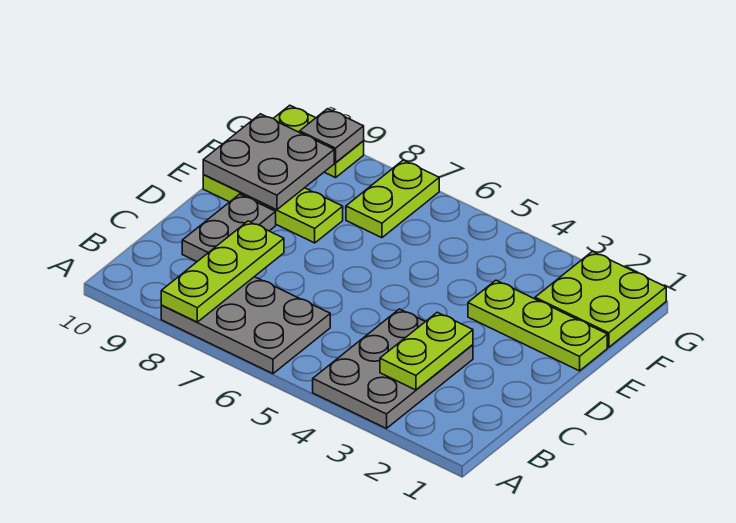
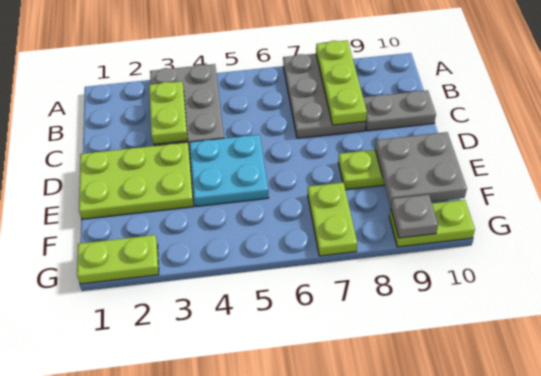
grey 2x3 plate [161,277,330,374] -> grey 2x3 plate turned to [283,54,366,138]
grey 1x2 plate [182,194,276,261] -> grey 1x2 plate turned to [363,90,436,131]
none -> cyan 2x2 plate [190,135,269,206]
lime 1x3 plate [468,280,607,371] -> lime 2x3 plate [79,142,194,219]
lime 2x2 plate [535,251,666,347] -> lime 1x2 plate [77,235,159,284]

